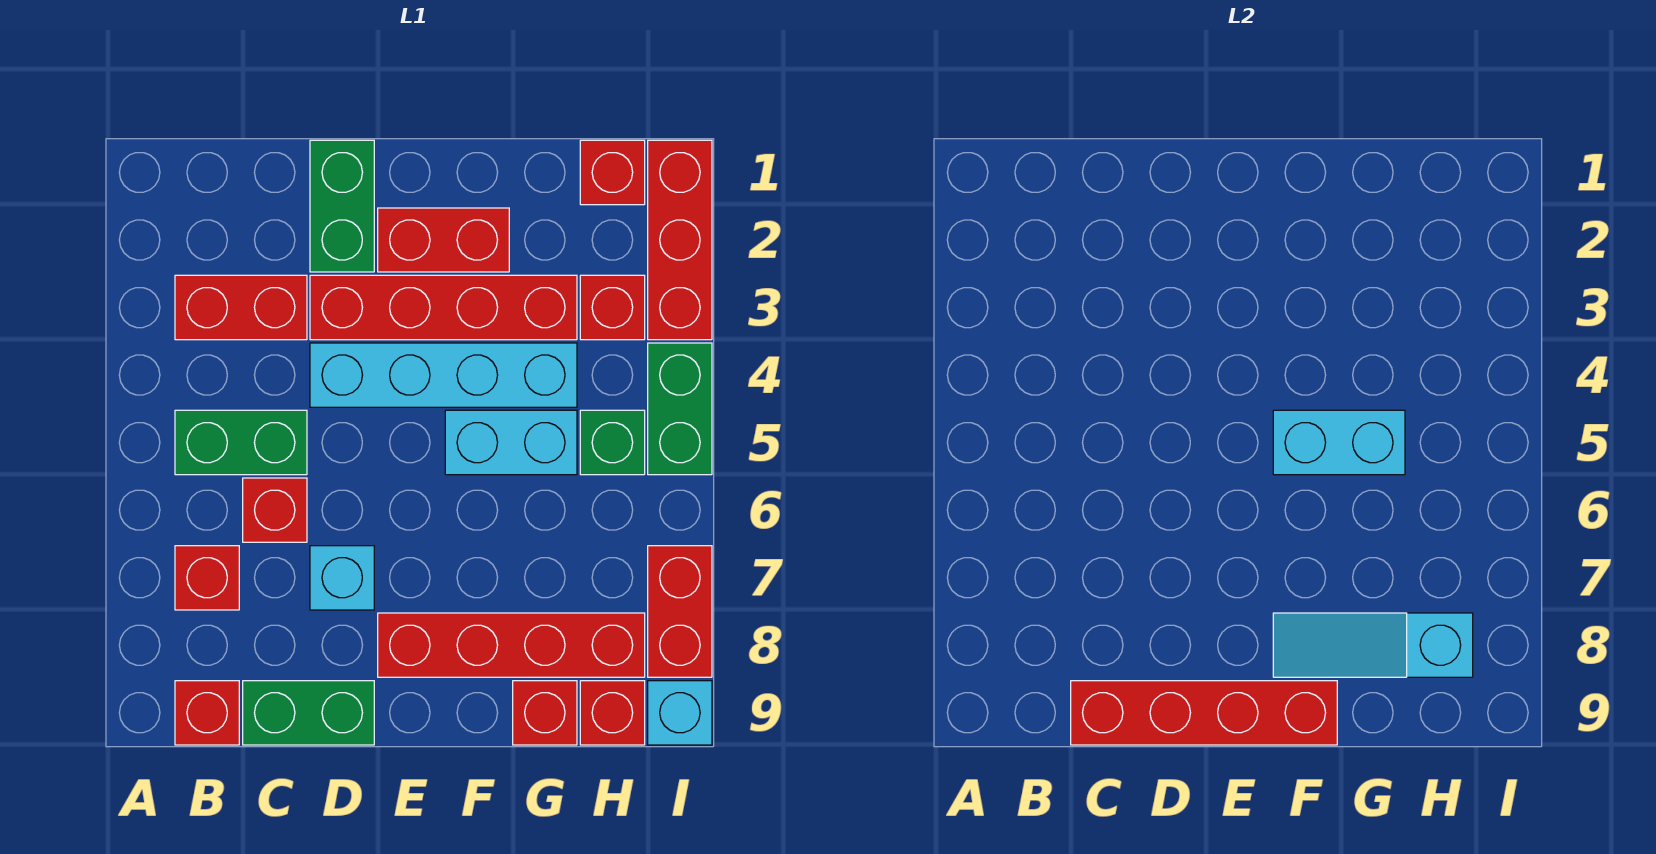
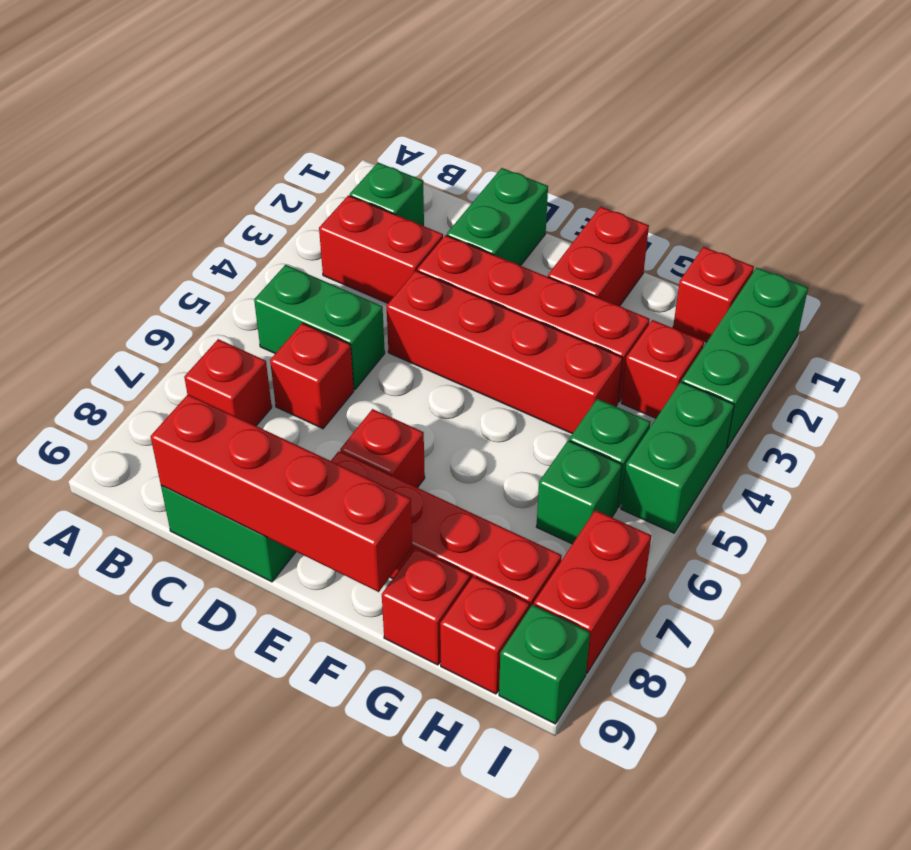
none -> green 1x1 brick [350,163,424,226]
red 1x1 brick [175,681,239,745] -> red 1x1 brick moved to [340,409,425,488]
cyan 1x4 brick [310,343,577,407] -> red 1x4 brick [387,271,623,434]
cyan 1x1 brick [310,546,374,610] -> none
red 1x2 brick [378,208,509,272] -> red 1x2 brick turned to [548,207,649,306]
cyan 1x2 brick [445,410,577,475] -> none
cyan 1x2 brick [1273,410,1405,475] -> none
cyan 1x3 slope [1273,613,1473,677] -> none
none -> green 1x1 brick [536,440,622,544]
red 1x3 brick [648,140,712,340] -> green 1x3 brick [682,268,808,449]
cyan 1x1 brick [648,681,712,745] -> green 1x1 brick [499,605,590,724]

